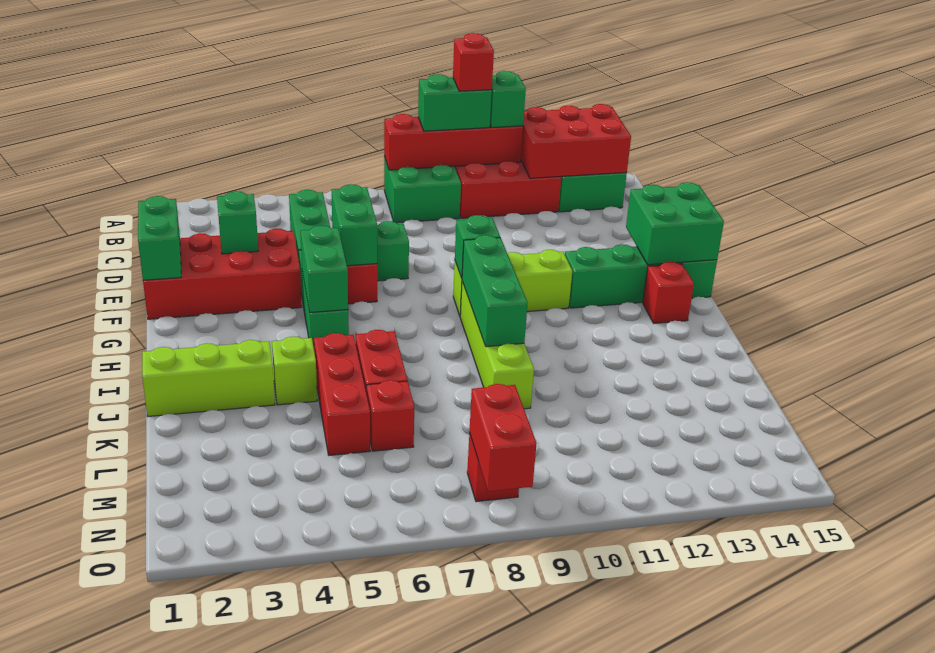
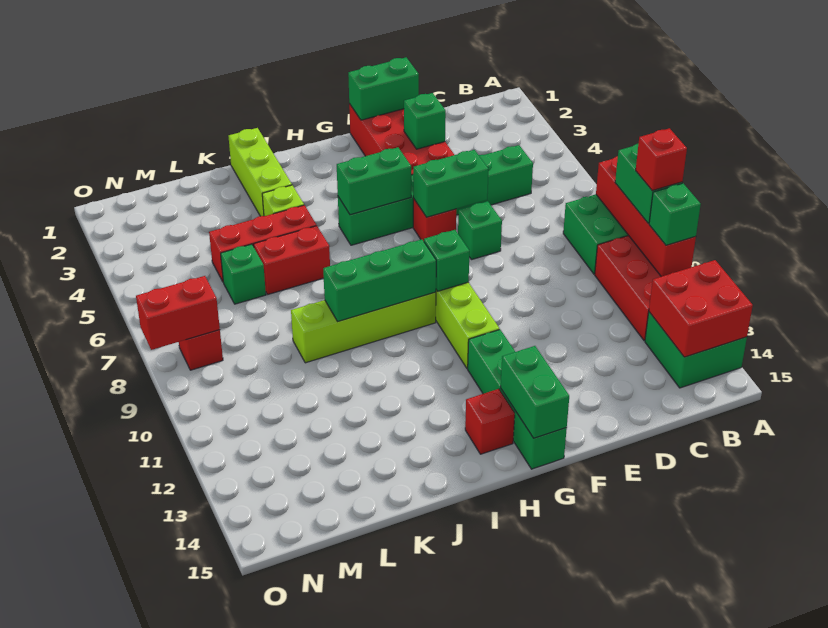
red 2x3 brick [521,104,631,178] -> red 2x2 brick [649,260,753,357]
green 2x2 brick [626,182,724,265] -> green 1x2 brick [501,346,569,438]
red 1x1 brick [367,380,414,451] -> green 1x1 brick [221,244,266,304]

